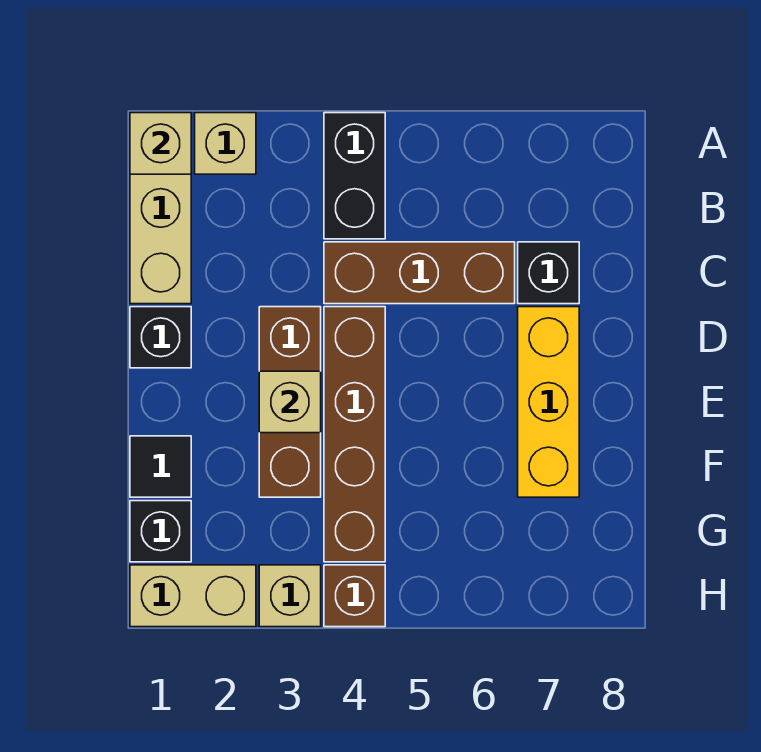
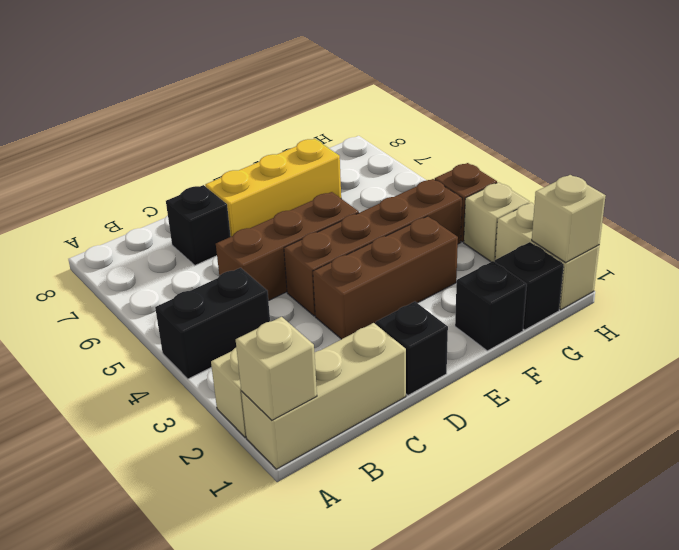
brown 1x3 brick [324,242,515,304] -> brown 1x3 brick turned to [216,192,359,301]
tan 1x1 brick [259,371,321,433] -> tan 1x1 brick moved to [532,175,606,262]
black 1x1 tile [130,436,191,497] -> black 1x1 brick [455,261,527,351]

